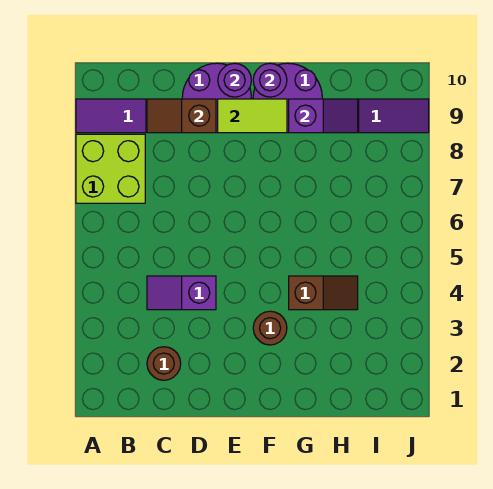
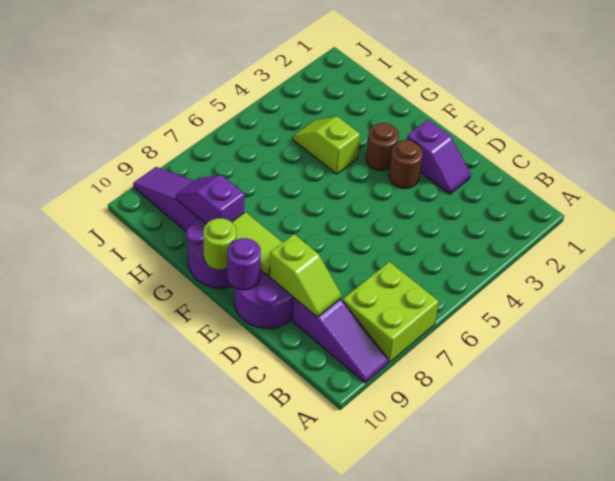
brown 1x1 round brick [147,347,181,380] -> brown 1x1 round brick moved to [389,140,423,188]
purple 1x2 slope [147,276,216,310] -> purple 1x2 slope moved to [407,120,471,194]
brown 1x2 slope [147,99,216,133] -> lime 1x2 slope [269,234,341,317]
purple 1x1 round brick [253,63,287,97] -> lime 1x1 round brick [203,218,236,269]
brown 1x2 slope [289,276,358,310] -> lime 1x2 slope [293,117,360,174]

